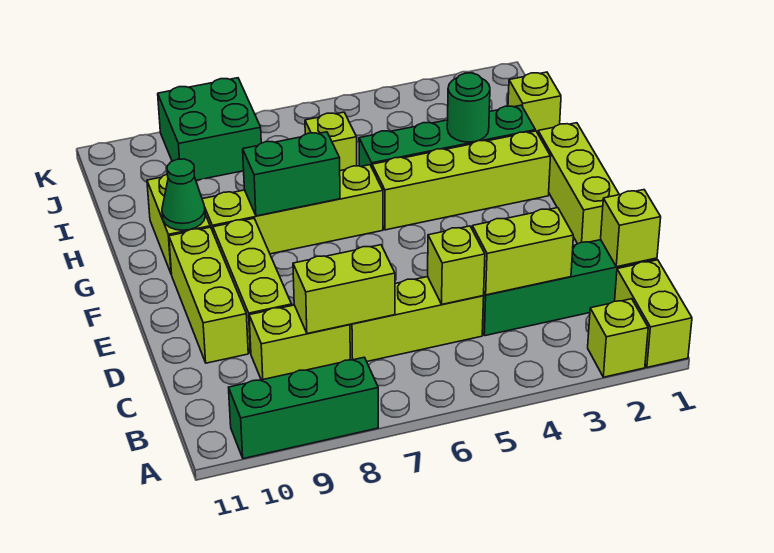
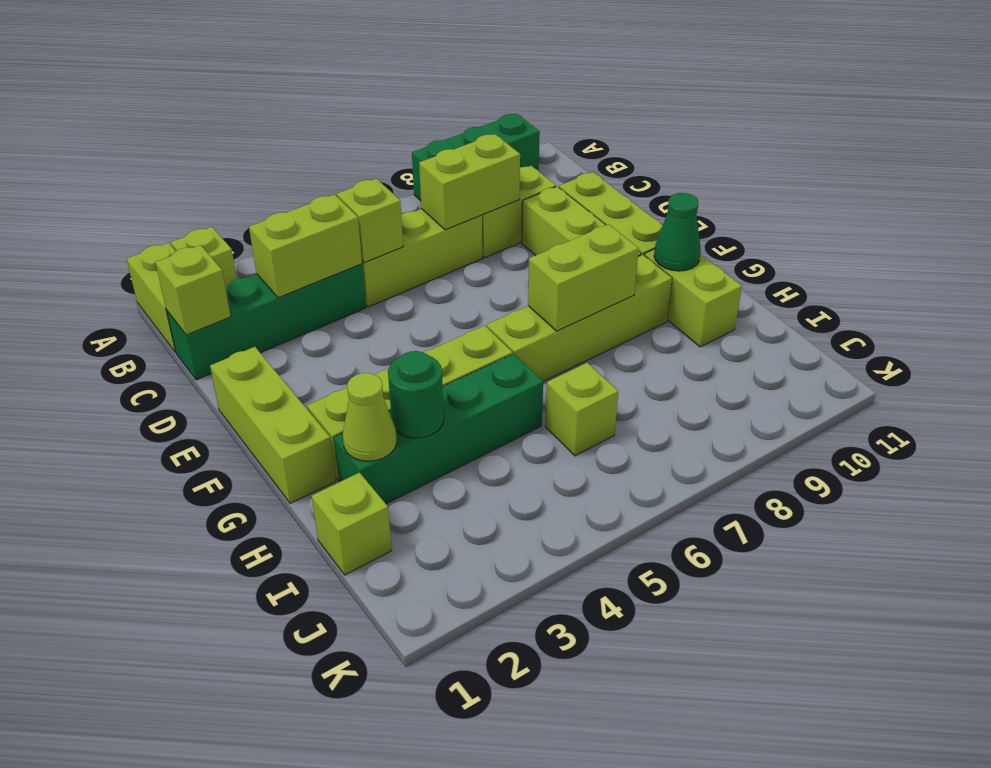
green 1x2 brick [243,132,340,216] -> lime 1x2 brick [528,224,639,331]
none -> lime 1x1 cone [343,373,397,461]
green 2x2 brick [158,78,261,180] -> none

